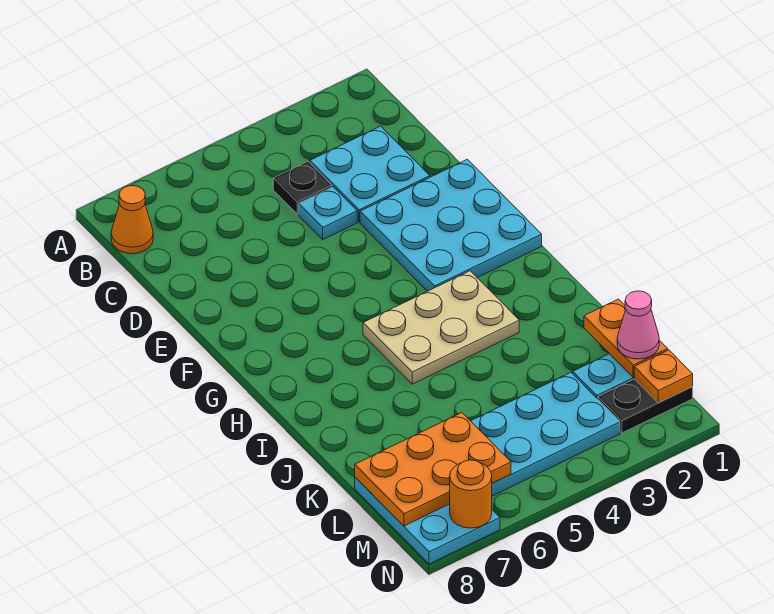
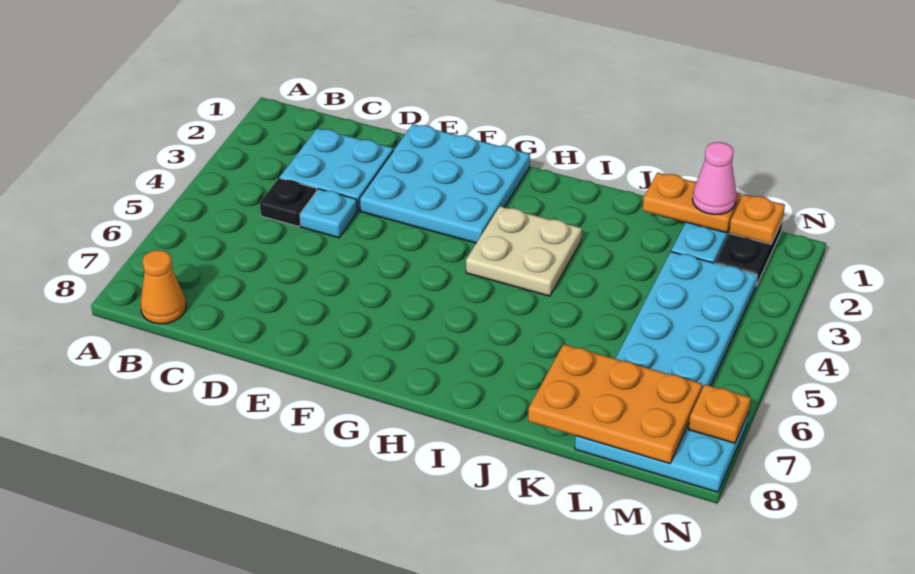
tan 2x3 plate [363,271,519,384] -> tan 2x2 plate [466,206,582,296]
orange 2x3 plate [355,413,511,526] -> orange 2x3 plate turned to [528,344,702,464]
orange 1x1 round brick [450,460,492,528] -> orange 1x1 plate [689,384,751,443]

